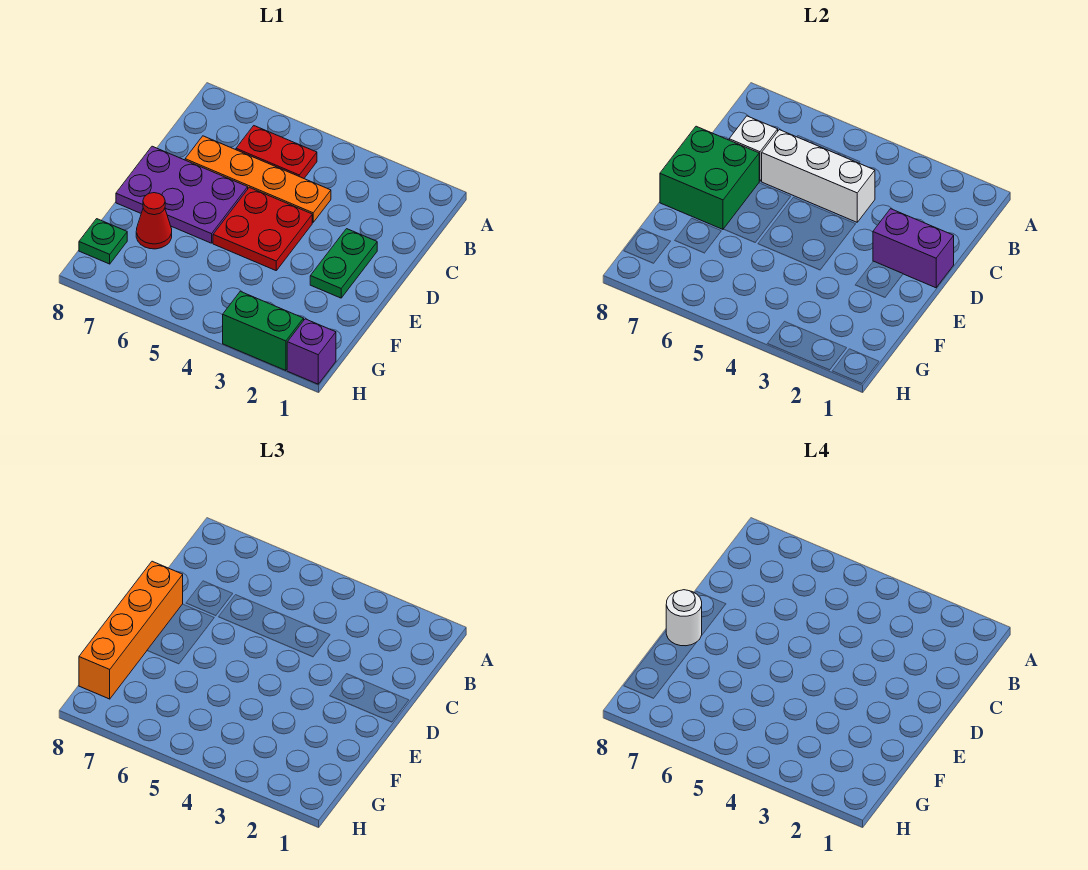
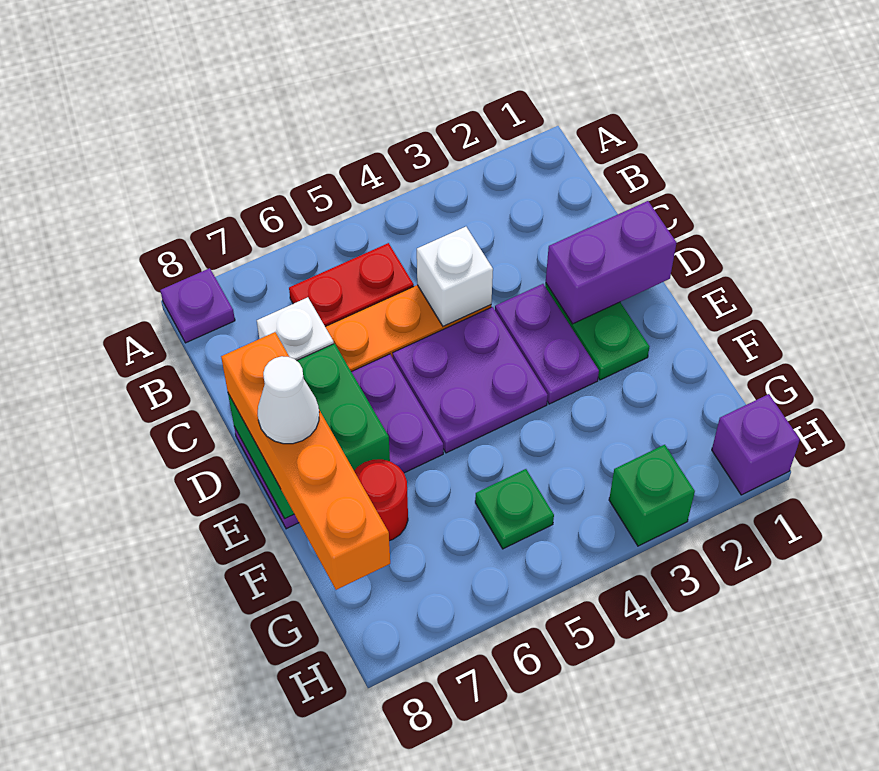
none -> purple 1x1 plate [160,268,235,343]
white 1x3 brick [761,130,875,222] -> white 1x1 brick [417,227,493,326]
none -> purple 1x2 plate [495,284,599,404]
red 2x2 plate [213,187,312,270] -> purple 2x2 plate [393,307,548,453]
white 1x1 round brick [666,590,702,646] -> white 1x1 cone [258,356,319,444]
red 1x1 cone [136,193,172,249] -> red 1x1 round brick [354,459,408,541]
green 1x1 plate [79,219,127,264] -> green 1x1 plate moved to [475,469,554,549]
green 1x2 brick [223,291,304,371] -> green 1x1 brick [609,445,695,546]

